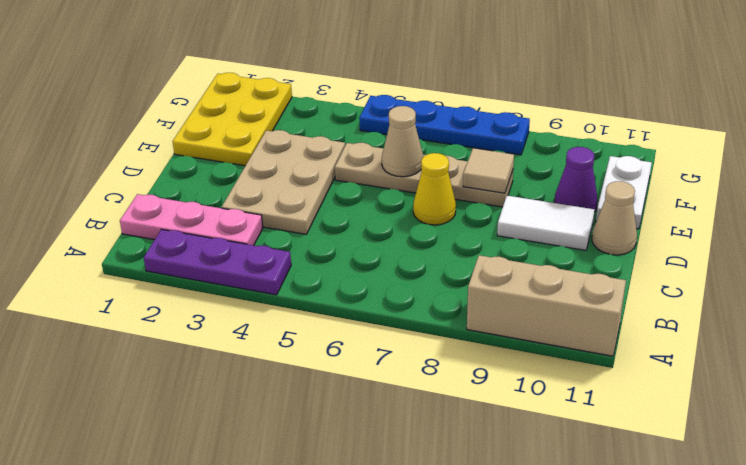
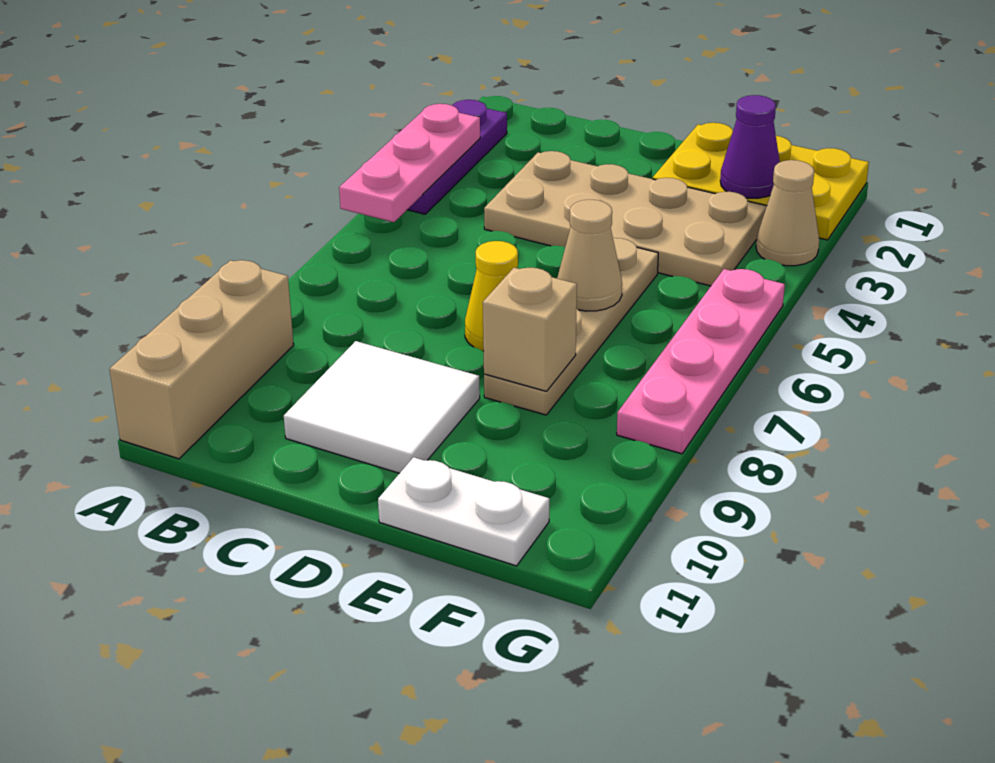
pink 1x3 plate [120,194,263,245] -> pink 1x3 plate moved to [339,104,480,222]
tan 2x3 plate [222,130,345,234] -> tan 2x4 plate [484,151,767,286]
white 1x2 tile [497,196,595,250] -> white 2x2 tile [284,341,480,473]
tan 1x1 cone [592,181,637,255] -> tan 1x1 cone moved to [756,160,819,266]
tan 1x1 tile [463,148,514,193] -> tan 1x1 brick [483,268,577,391]
purple 1x1 cone [554,147,597,212] -> purple 1x1 cone moved to [720,95,780,198]
blue 1x4 plate [359,95,530,155] -> pink 1x4 plate [617,269,785,454]

